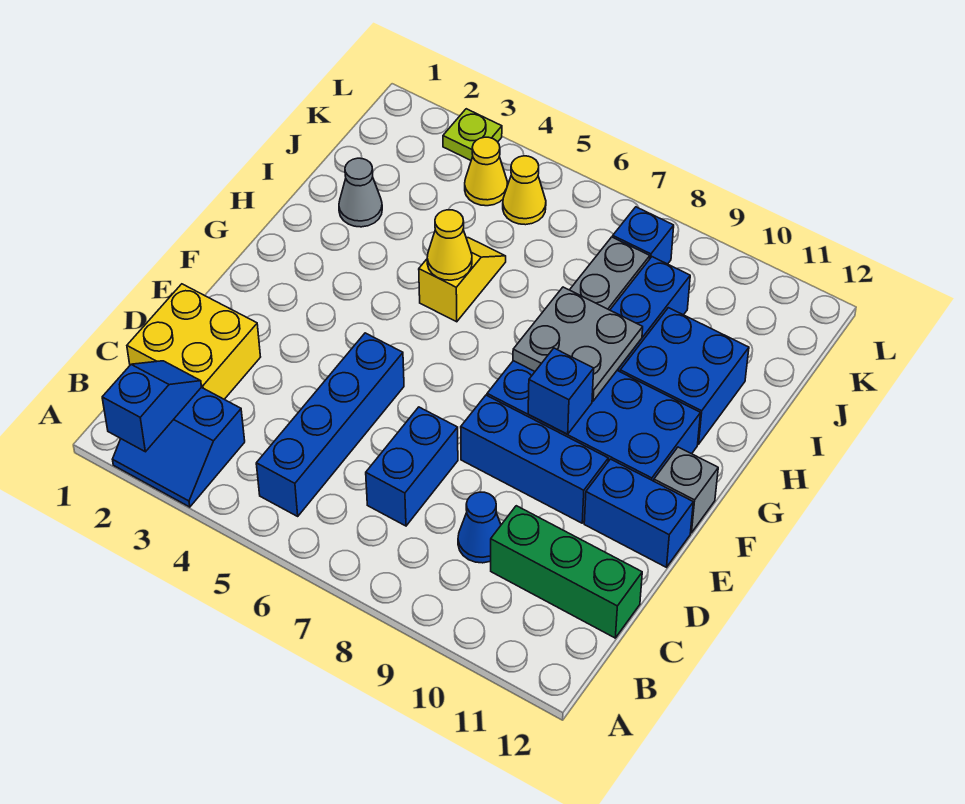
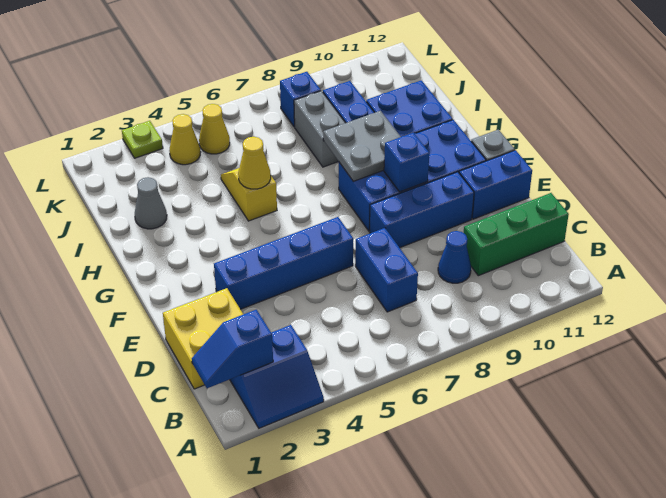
blue 1x2 slope [102,361,201,452] -> blue 1x2 slope turned to [192,310,273,388]
blue 1x4 brick [256,333,404,516] -> blue 1x4 brick turned to [214,217,353,309]

